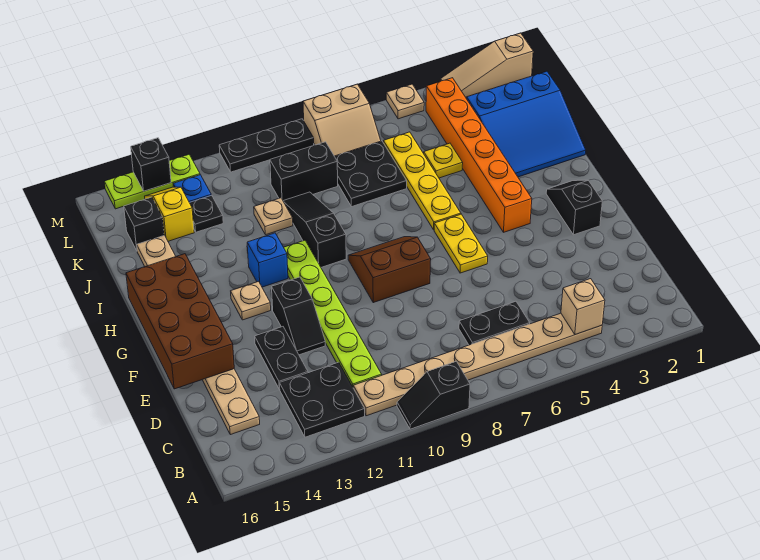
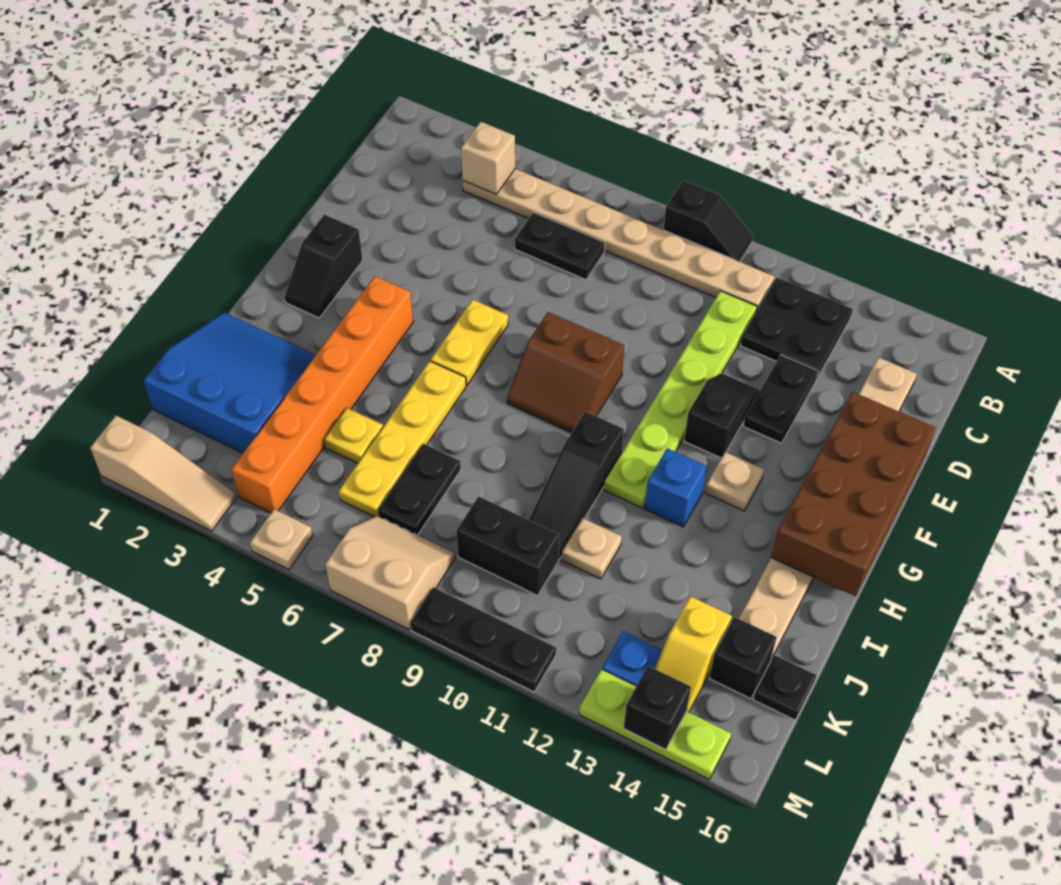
black 2x2 plate [334,141,407,207] -> black 1x2 plate [378,444,461,535]
black 1x1 plate [190,195,223,232] -> black 1x1 plate moved to [753,655,817,720]

